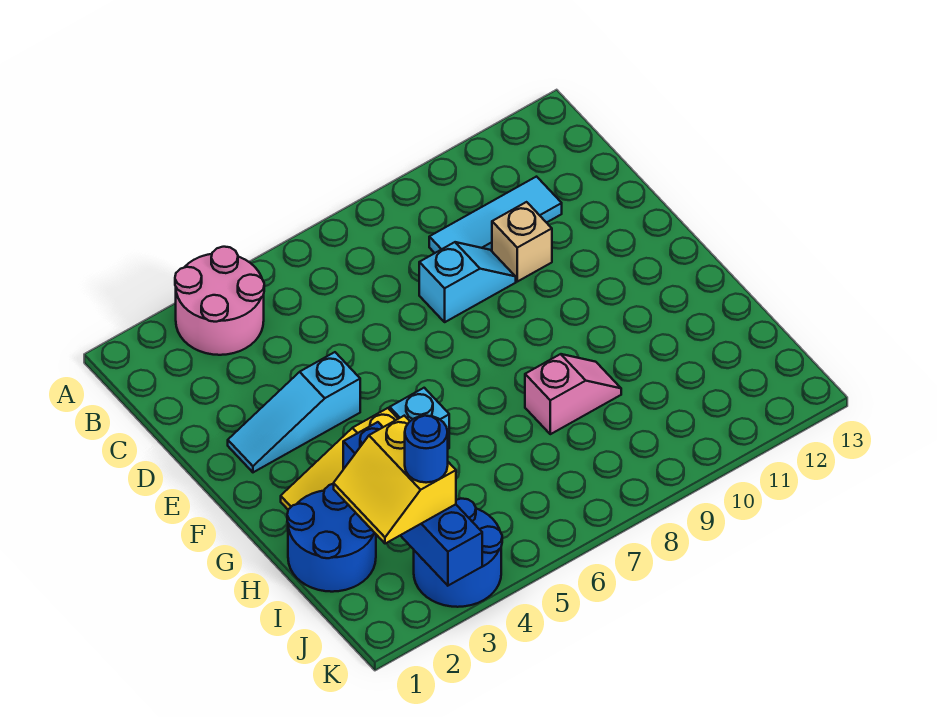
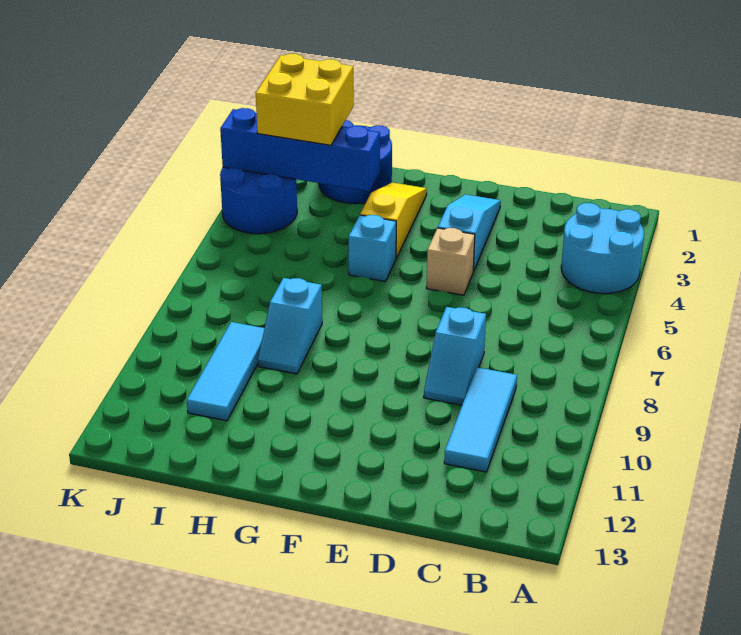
pink 2x2 round brick [175,247,264,355] -> cyan 2x2 round brick [561,203,644,294]
tan 1x1 brick [492,202,552,282] -> tan 1x1 brick moved to [426,228,475,295]
pink 1x2 slope [525,354,621,434] -> cyan 1x2 slope [258,278,322,374]
yellow 2x2 slope [334,416,456,544] -> yellow 2x2 brick [256,54,354,145]
none -> cyan 1x3 tile [187,322,264,421]
blue 1x1 round brick [405,416,448,483] -> none

